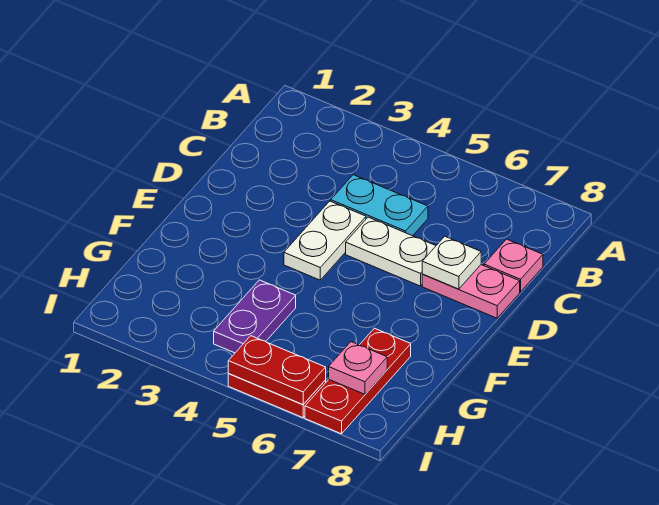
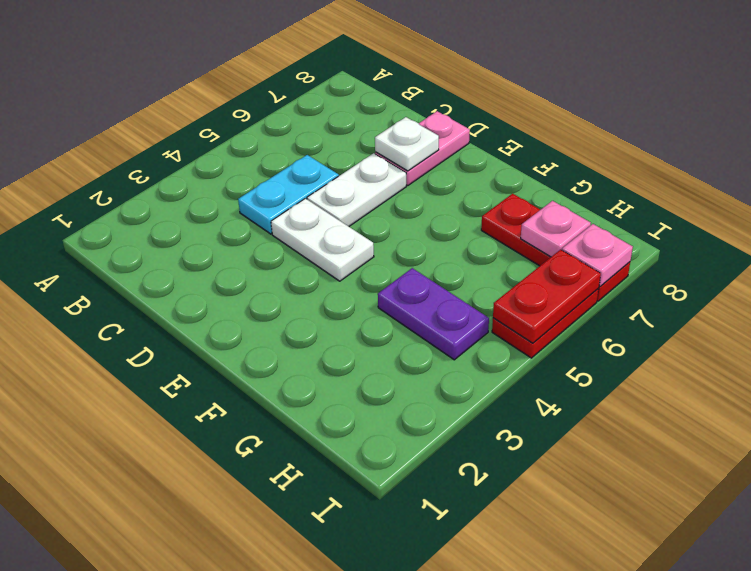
pink 1x1 plate [484,239,543,292] -> pink 1x1 plate moved to [562,224,633,286]

